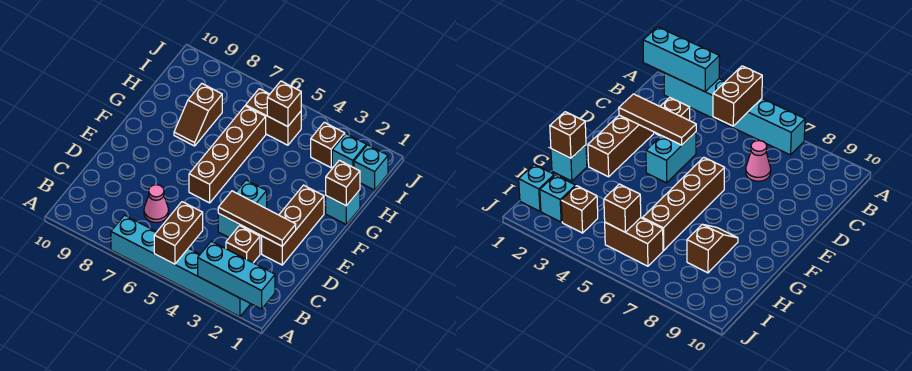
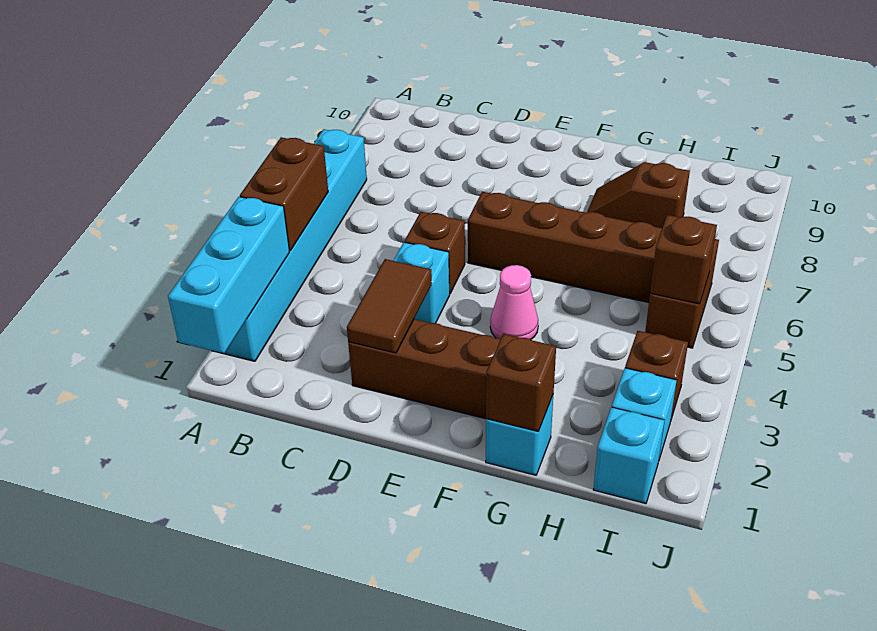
brown 1x2 brick [154,202,203,264] -> brown 1x2 brick turned to [240,137,328,251]
brown 1x1 brick [226,226,260,263] -> brown 1x1 brick moved to [405,212,465,293]
pink 1x1 cone [144,185,169,223] -> pink 1x1 cone moved to [490,265,538,339]
brown 1x3 tile [218,191,296,246] -> brown 1x2 tile [347,259,432,353]
cyan 1x2 brick [218,180,267,238] -> cyan 1x1 brick [393,242,450,323]

